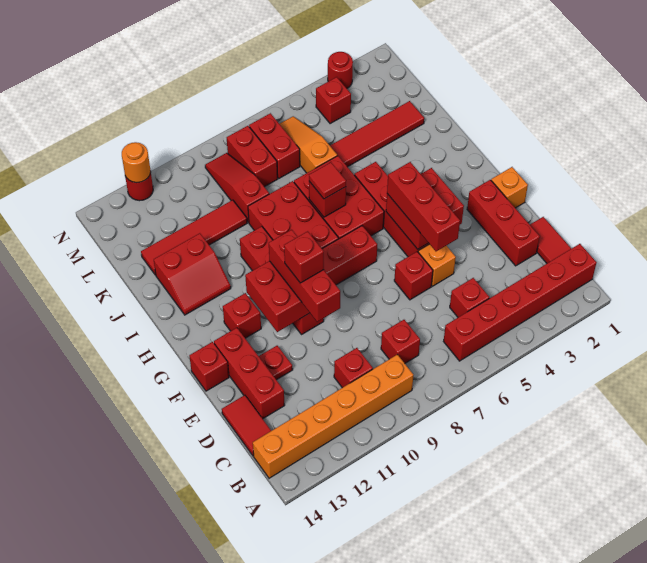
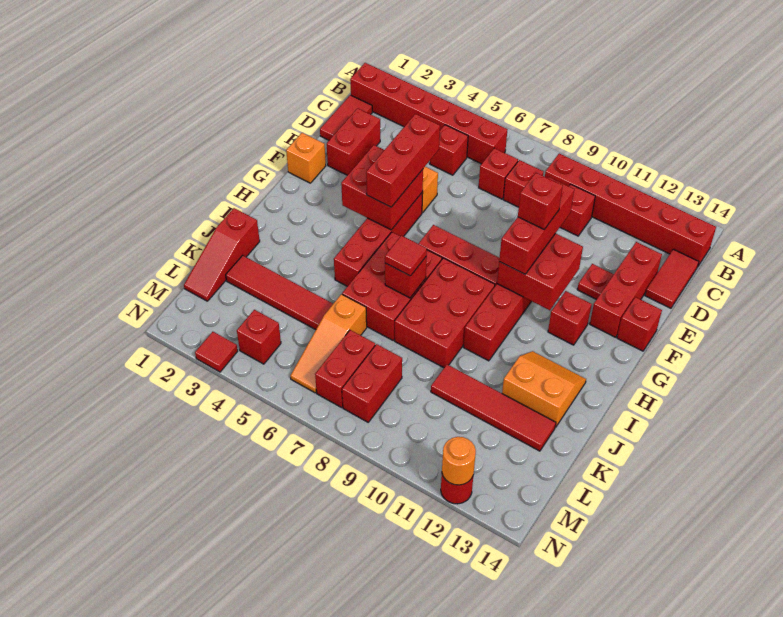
orange 1x6 brick [253,354,413,478] -> red 1x6 brick [545,153,716,266]
red 1x3 brick [467,180,540,266] -> red 1x2 brick [327,108,380,175]
red 1x1 brick [394,252,433,300] -> red 1x1 brick moved to [479,148,518,199]
red 2x2 slope [154,233,231,315] -> orange 2x2 slope [502,351,586,427]
red 1x3 slope [205,153,269,223] -> red 1x3 slope moved to [184,208,260,301]
red 1x1 round brick [328,52,353,88] -> red 1x1 tile [195,332,238,372]

